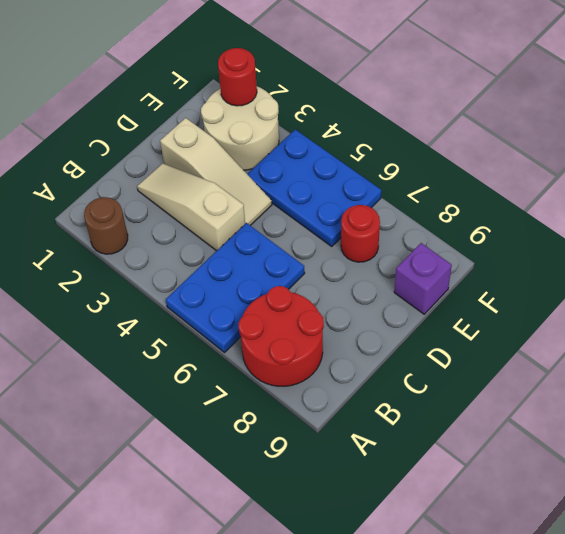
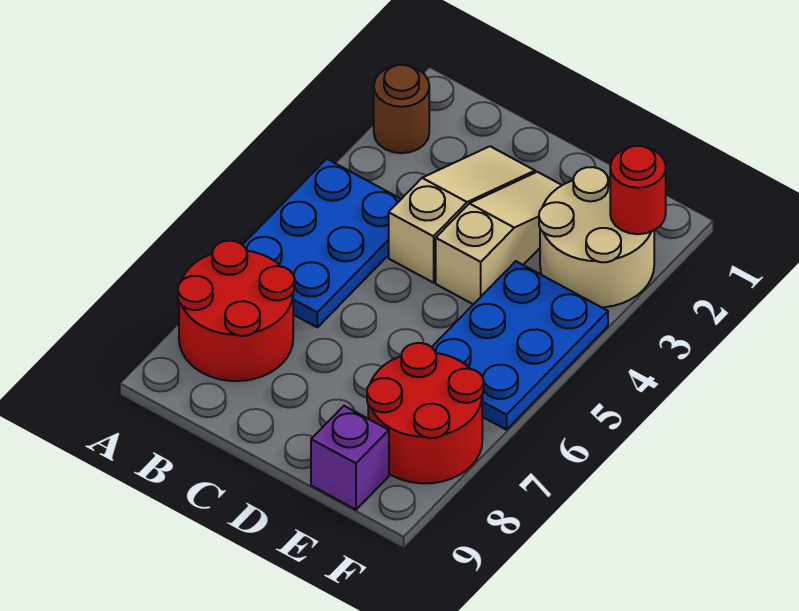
blue 2x3 plate [166,223,305,352] -> blue 2x3 plate turned to [243,159,401,327]
tan 1x3 slope [160,118,272,225] -> tan 1x3 slope turned to [436,172,562,304]
red 1x1 round brick [341,205,380,262] -> red 2x2 round brick [367,343,484,483]

